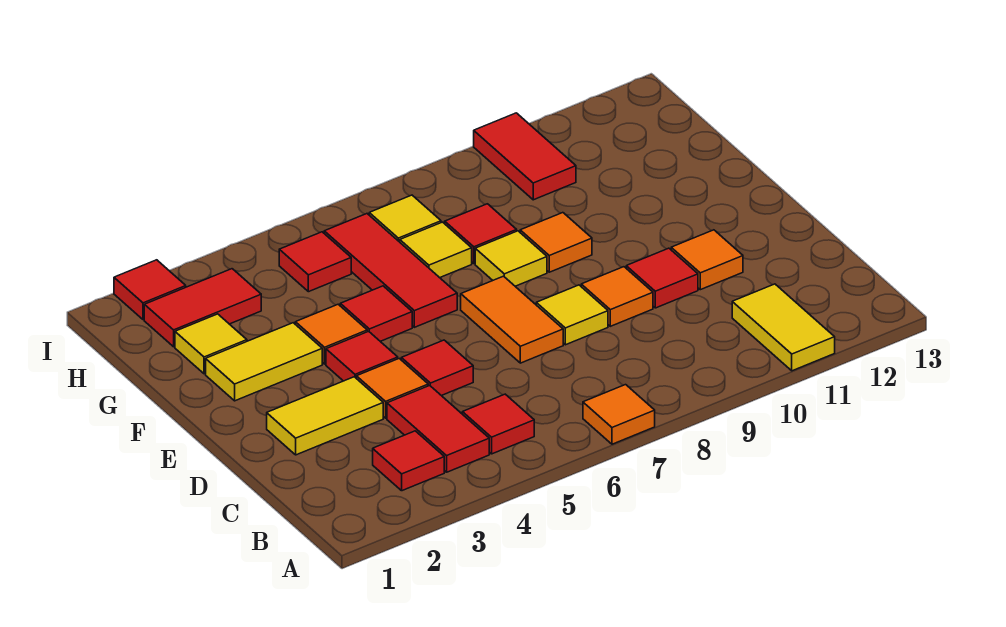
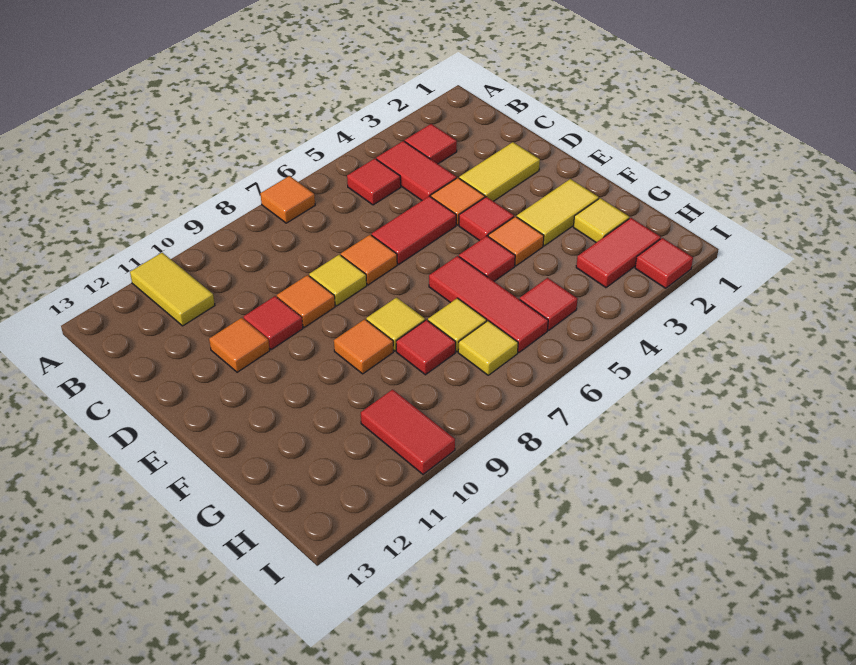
red 1x1 tile [401,340,473,396] -> red 1x2 tile [372,196,456,264]
orange 1x2 tile [461,276,563,363] -> orange 1x1 tile [341,235,397,285]

